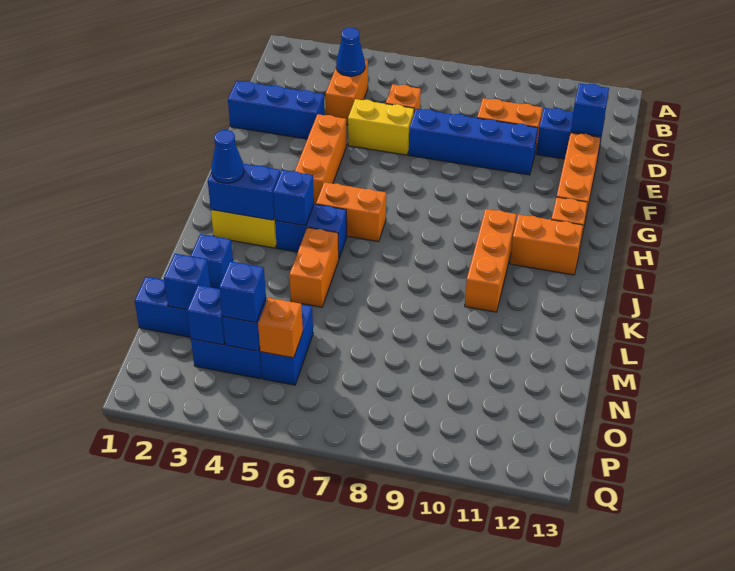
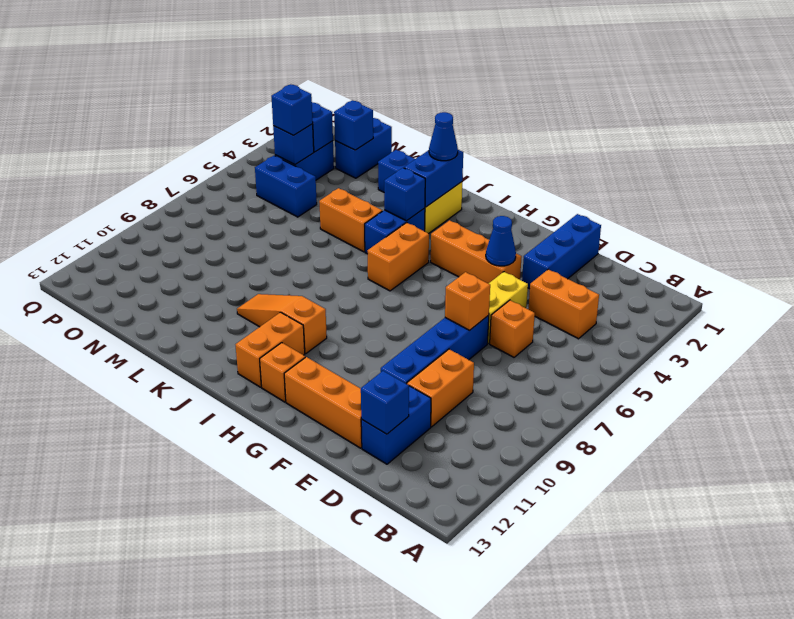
blue 1x1 cone [336,28,365,76] -> blue 1x1 cone moved to [486,216,516,266]
orange 1x3 brick [465,209,517,312] -> orange 1x3 slope [237,294,327,354]
orange 1x1 brick [258,298,303,358] -> orange 1x1 brick moved to [445,272,490,331]

